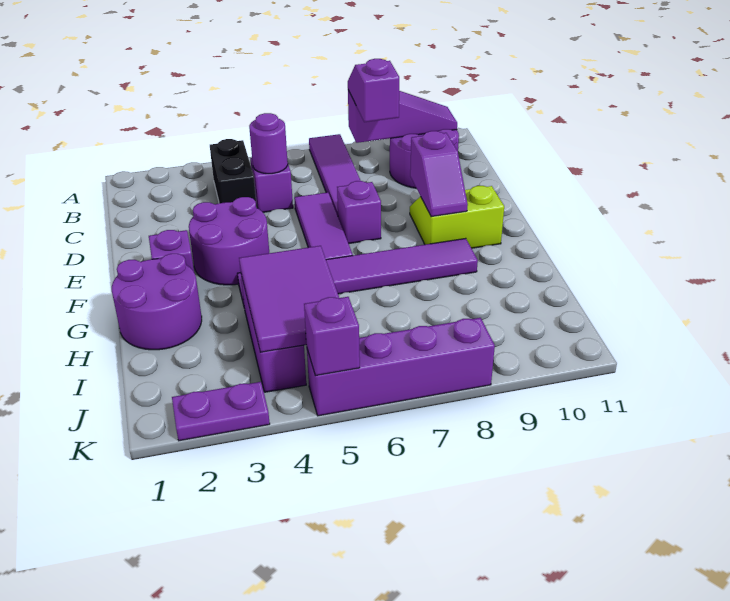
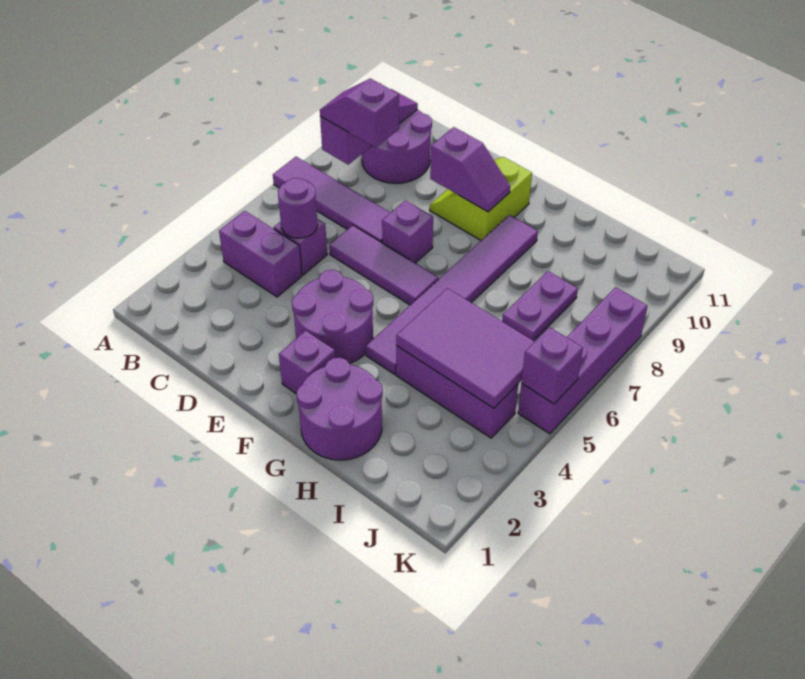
black 1x2 brick [210,139,257,207] -> purple 1x2 brick [219,211,302,297]
purple 1x2 plate [172,382,270,441] -> purple 1x2 plate moved to [502,271,578,341]

